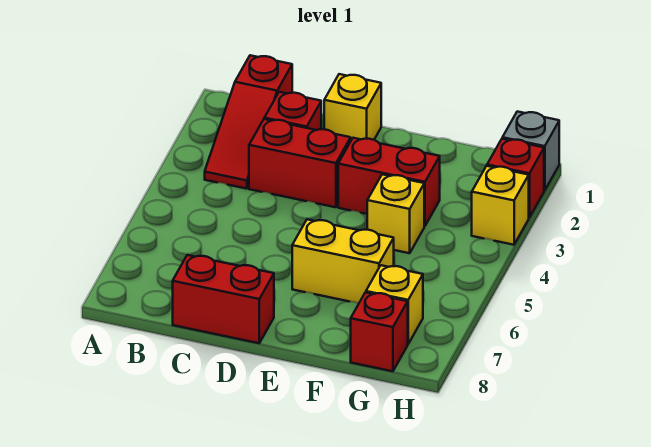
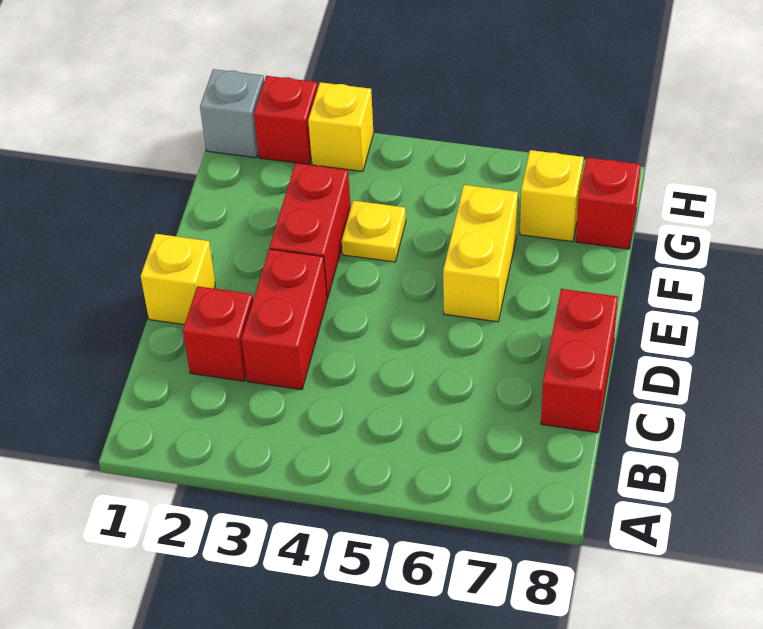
red 1x3 slope [205,55,292,189] -> none
yellow 1x1 brick [367,174,424,253] -> yellow 1x1 plate [342,201,406,262]

